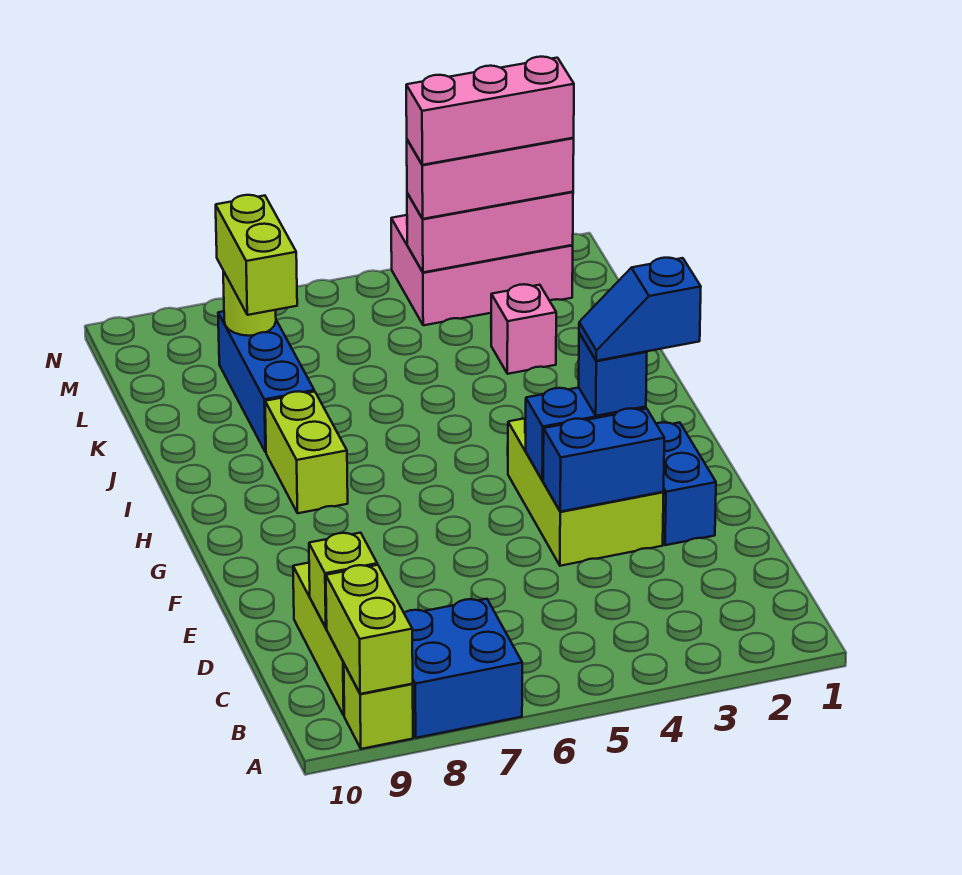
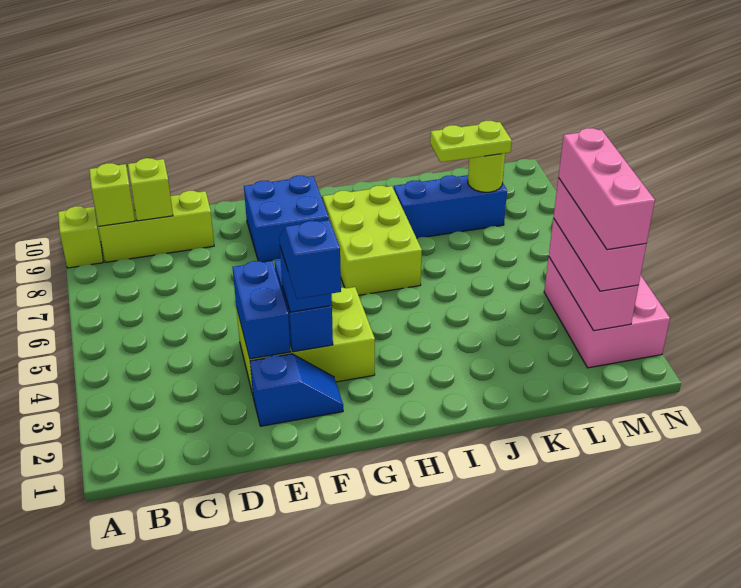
blue 2x2 brick [404,599,522,738] -> blue 2x2 brick moved to [244,176,329,262]
lime 1x2 brick [326,565,413,694] -> lime 1x1 brick [89,163,135,226]
blue 1x2 brick [657,422,716,545] -> blue 1x2 slope [250,354,343,426]
lime 1x2 brick [265,391,348,513] -> lime 2x3 brick [323,186,422,295]
pink 1x1 brick [491,284,556,374] -> none
lime 1x2 brick [216,195,297,315] -> lime 1x2 plate [430,121,512,162]

